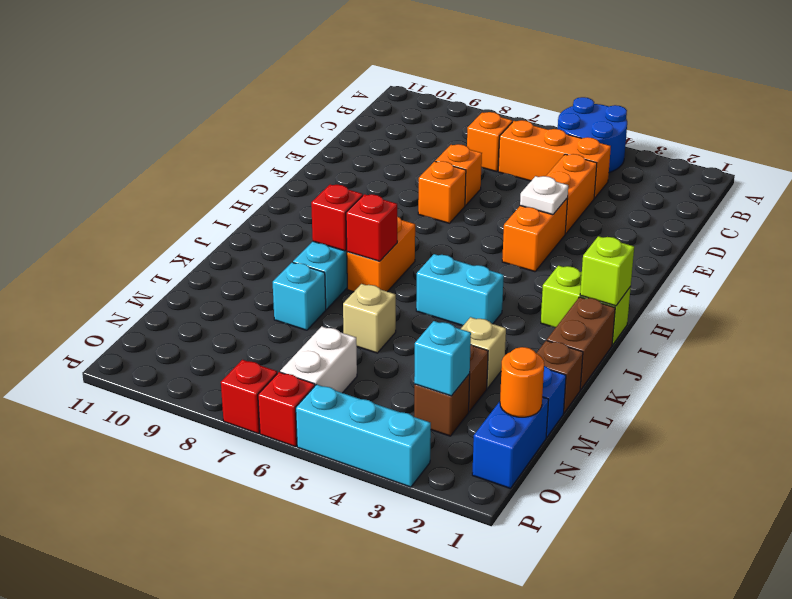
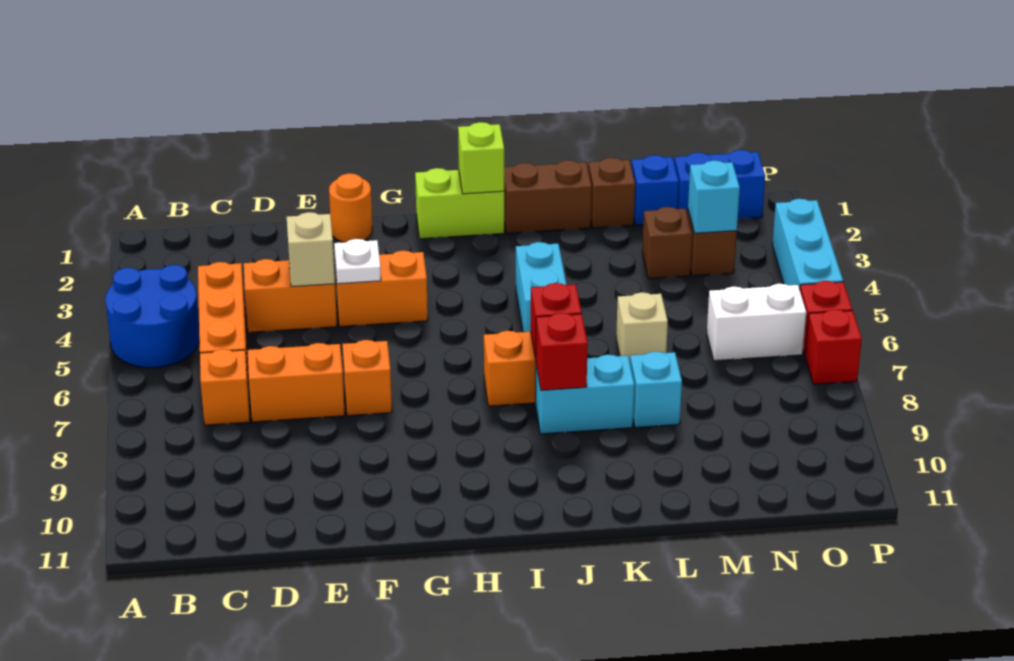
orange 1x1 brick [435,144,482,206] -> orange 1x2 brick [248,343,345,422]
lime 1x2 brick [541,266,631,345] -> lime 1x2 brick turned to [415,168,504,239]
tan 1x1 brick [461,317,506,389] -> tan 1x1 brick moved to [287,212,335,287]
orange 1x1 round brick [500,347,544,417] -> orange 1x1 round brick moved to [329,173,372,242]

